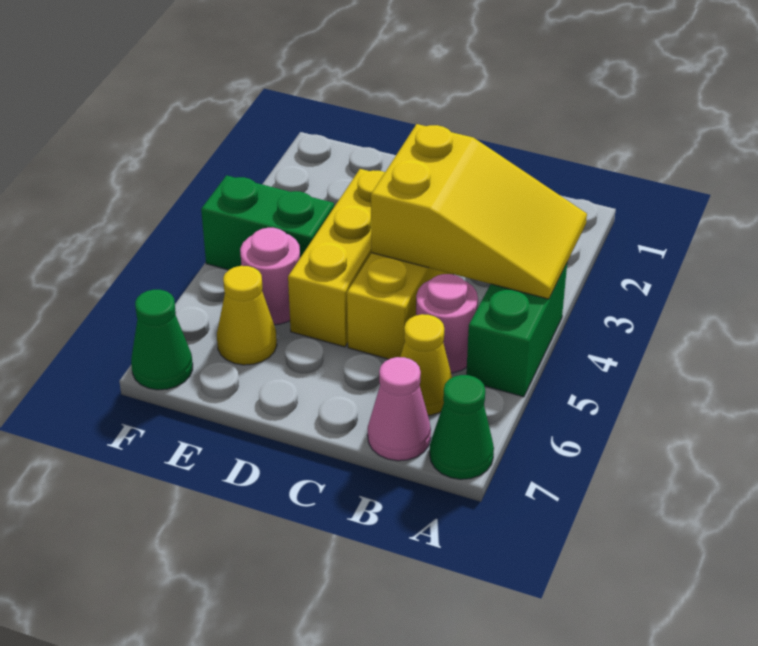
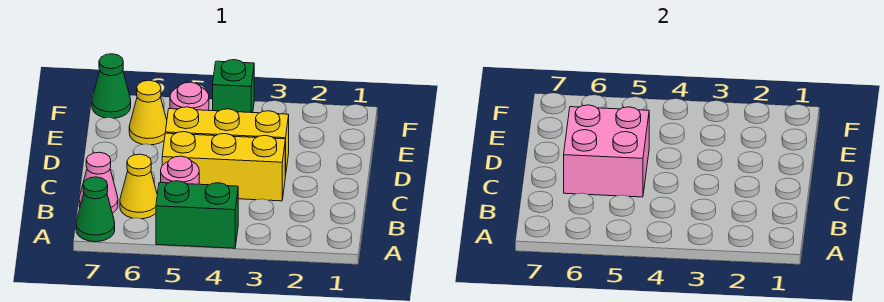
yellow 2x3 slope [371,124,587,299] -> none
none -> pink 2x2 brick [564,105,649,197]
green 1x2 brick [201,175,334,270] -> green 1x1 brick [213,60,254,113]

